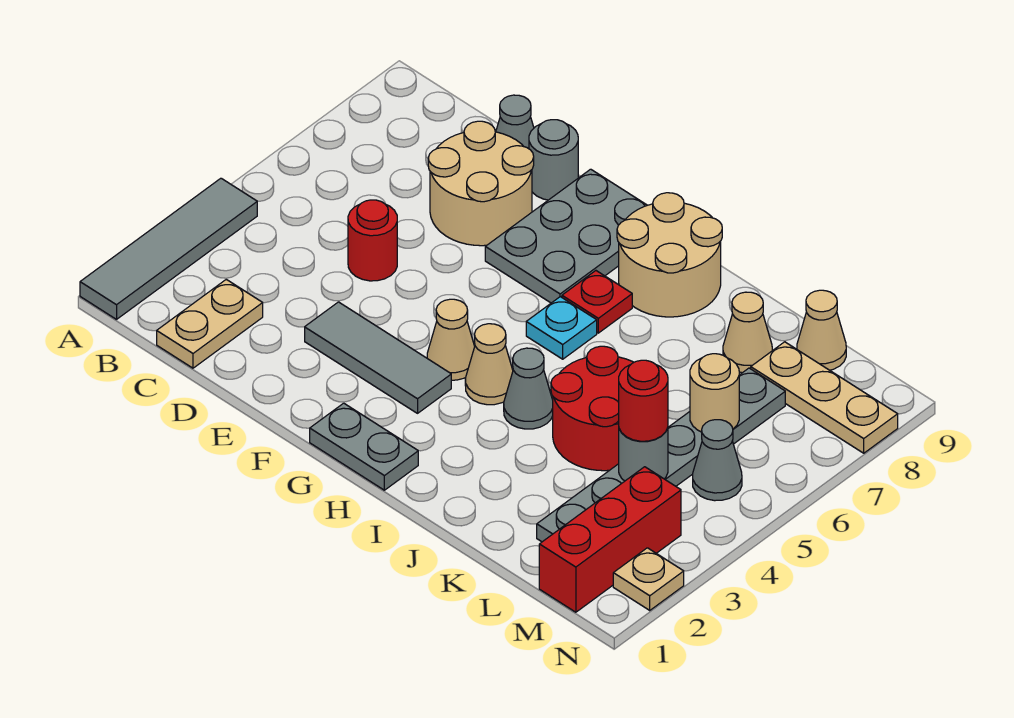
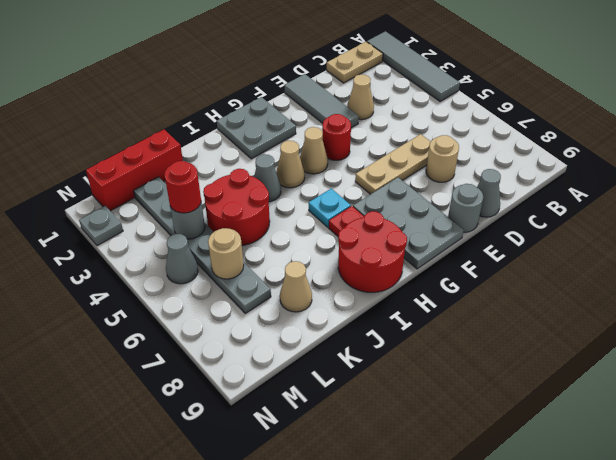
tan 1x2 plate [157,279,263,368] -> tan 1x2 plate turned to [327,42,383,83]
red 1x1 round brick [348,200,397,281] -> red 1x1 round brick moved to [322,114,351,160]
tan 2x2 round brick [428,121,534,246] -> tan 1x1 round brick [426,135,459,182]
grey 1x3 tile [305,302,451,413] -> grey 1x3 tile turned to [284,74,359,128]
grey 1x2 plate [310,403,418,490] -> grey 2x2 plate [217,97,296,159]
tan 2x2 round brick [617,193,722,317] -> red 2x2 round brick [338,211,407,292]
tan 1x3 plate [751,342,898,453] -> tan 1x3 plate moved to [355,134,431,194]
tan 1x1 cone [797,290,846,370] -> tan 1x1 cone moved to [347,74,374,120]
red 1x3 brick [539,467,681,612] -> red 1x3 brick turned to [86,130,183,211]
tan 1x1 plate [613,548,684,610] -> grey 1x1 plate [79,206,123,246]

